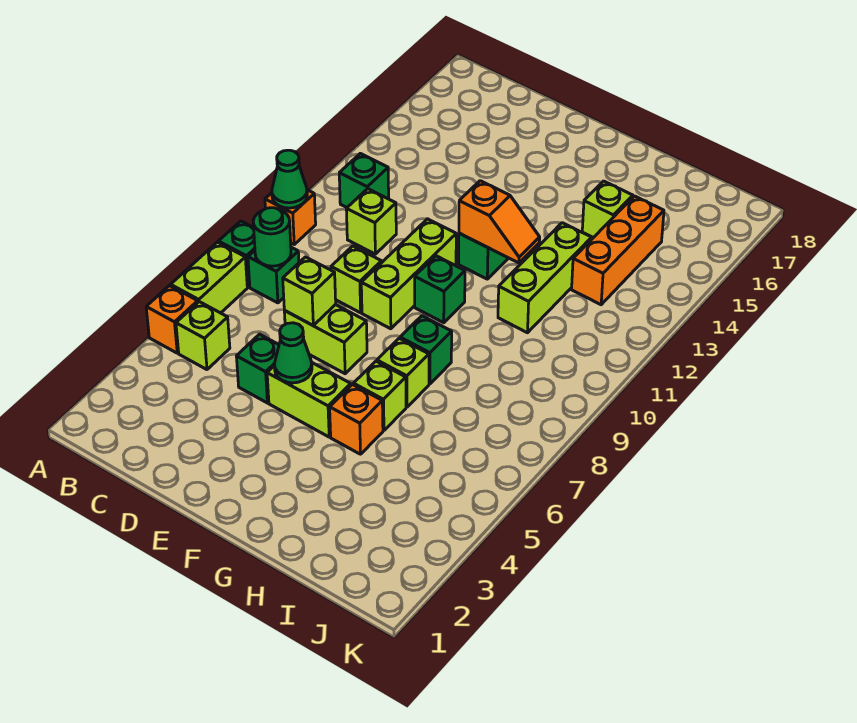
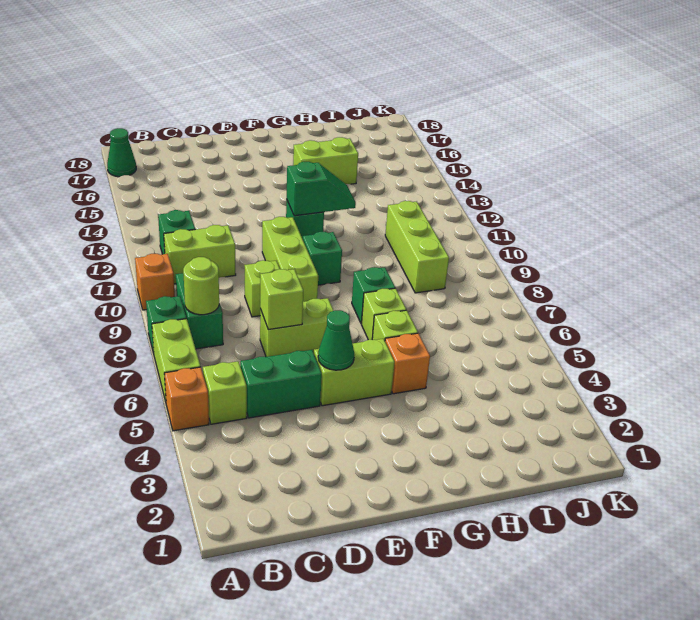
green 1x1 cone [272,150,307,208] -> green 1x1 cone moved to [107,128,136,177]
green 1x1 brick [248,247,299,303] -> green 1x2 brick [176,273,223,349]
green 1x1 round brick [253,208,291,266] -> lime 1x1 round brick [183,257,219,315]
lime 1x1 brick [346,189,396,254] -> lime 1x2 brick [164,225,236,284]
green 1x1 brick [236,334,279,403] -> green 1x2 brick [240,350,322,418]
orange 1x2 slope [459,181,540,263] -> green 1x2 slope [287,162,356,216]
lime 1x3 brick [498,223,592,333] -> lime 1x3 brick moved to [385,201,449,293]
lime 1x1 brick [582,181,633,238] -> lime 1x2 brick [293,137,358,184]
orange 1x3 brick [572,196,664,305] -> none

